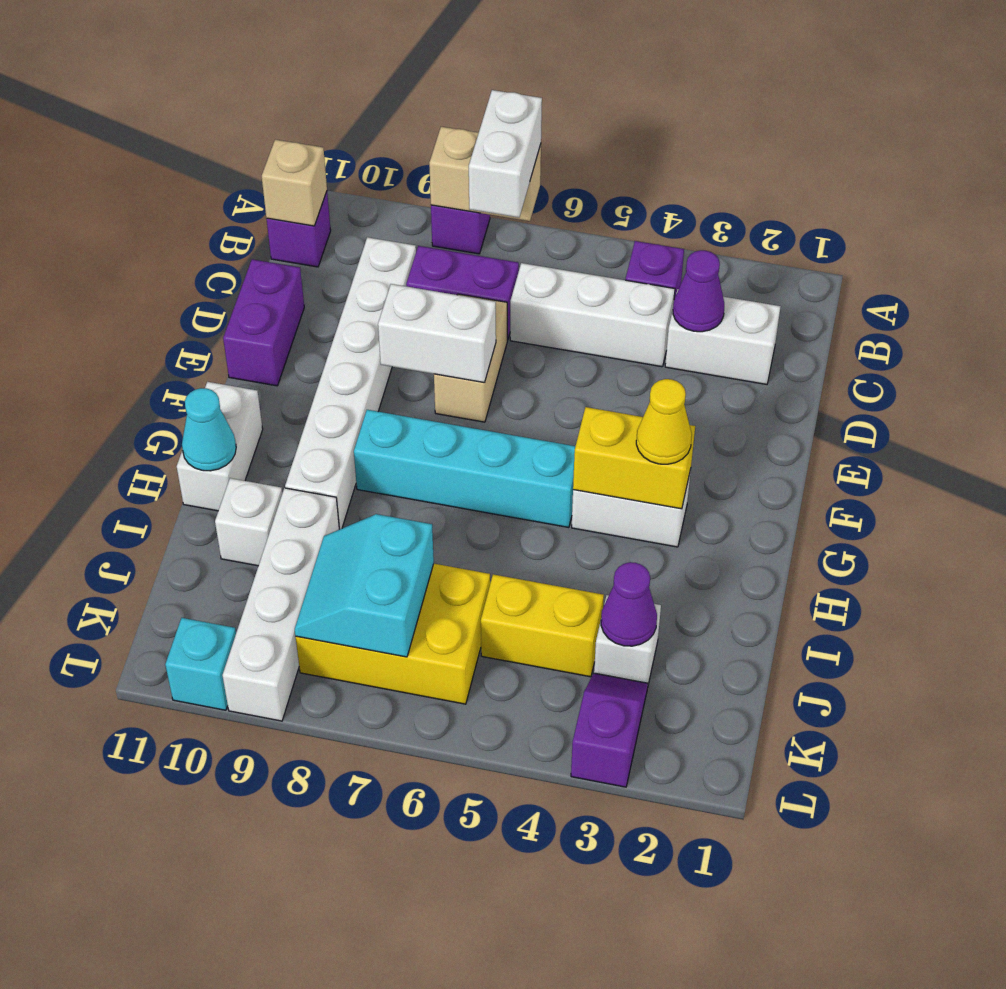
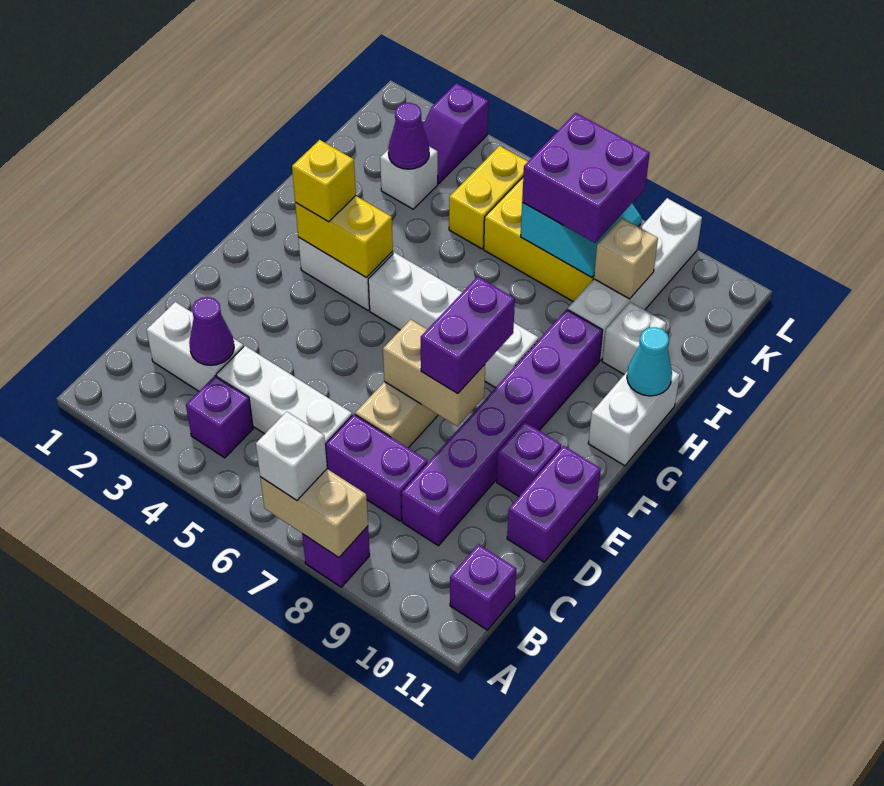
white 1x2 brick [469,90,542,218] -> white 1x1 brick [256,412,327,500]
tan 1x1 brick [262,140,327,226] -> tan 1x1 brick moved to [594,218,658,299]
white 1x6 brick [285,237,416,529] -> purple 1x6 brick [401,309,603,546]
white 1x2 brick [378,284,496,383] -> tan 1x2 brick [383,319,485,426]
none -> purple 1x2 brick [421,277,515,394]
none -> purple 1x1 brick [497,422,561,496]
yellow 1x1 cone [636,379,692,464] -> yellow 1x1 brick [292,140,356,222]
cyan 1x4 brick [354,410,575,527] -> white 1x4 brick [368,253,539,388]
yellow 1x2 brick [481,574,604,677] -> yellow 1x2 brick turned to [449,146,528,249]
none -> purple 2x2 brick [522,113,650,243]
cyan 1x1 brick [165,618,236,710] -> none

